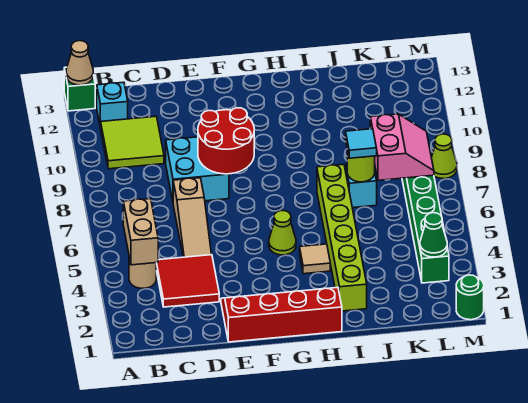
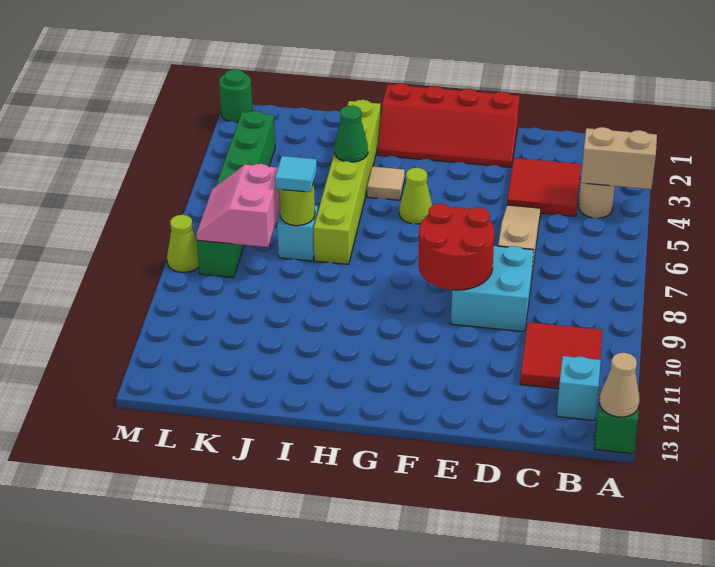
tan 1x2 brick [123,199,158,265] -> tan 1x2 brick turned to [581,127,657,189]
lime 2x2 tile [101,116,164,169] -> red 2x2 tile [520,322,603,389]
green 1x1 cone [420,213,447,257] -> green 1x1 cone moved to [335,106,368,162]

